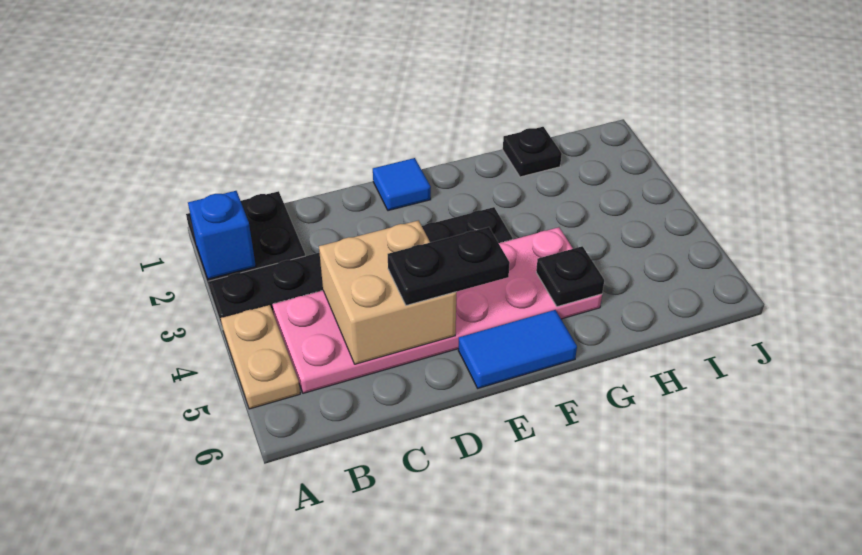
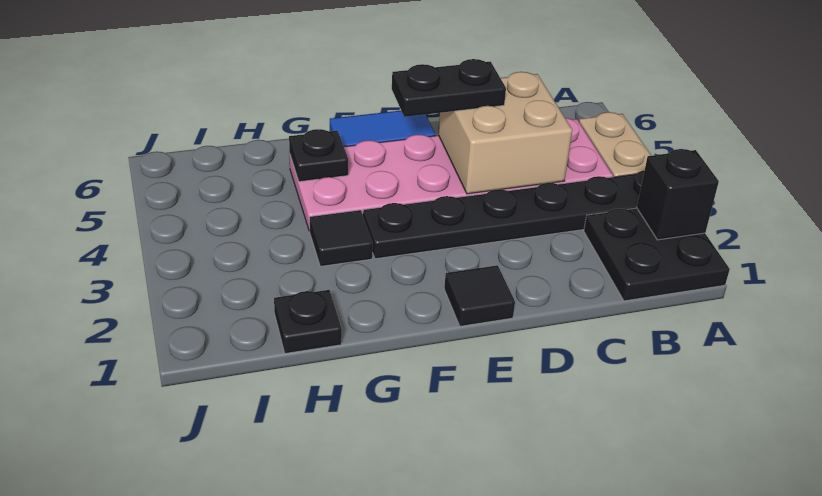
blue 1x1 brick [188,191,256,279] -> black 1x1 brick [637,149,719,240]
blue 1x1 tile [373,158,431,211] -> black 1x1 tile [444,265,515,326]
none -> black 1x1 tile [310,210,373,266]

